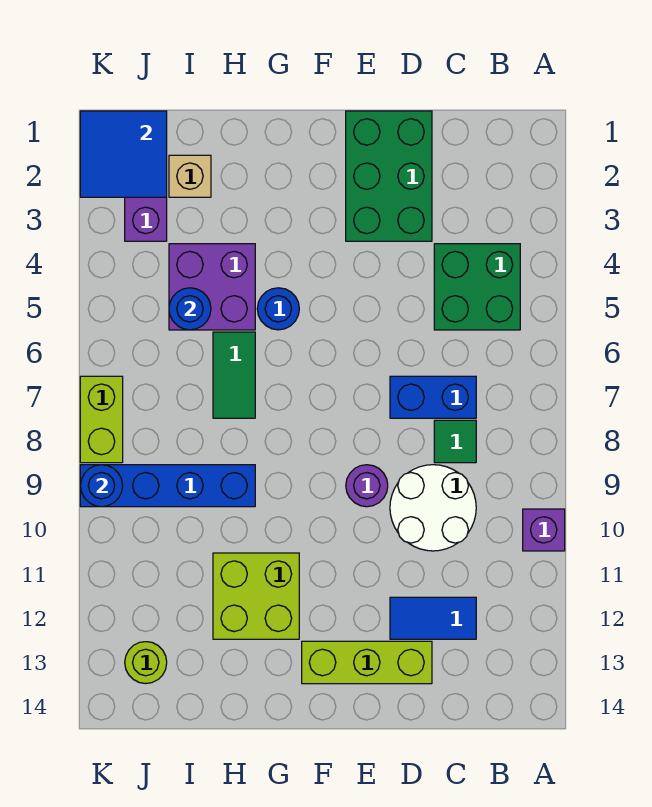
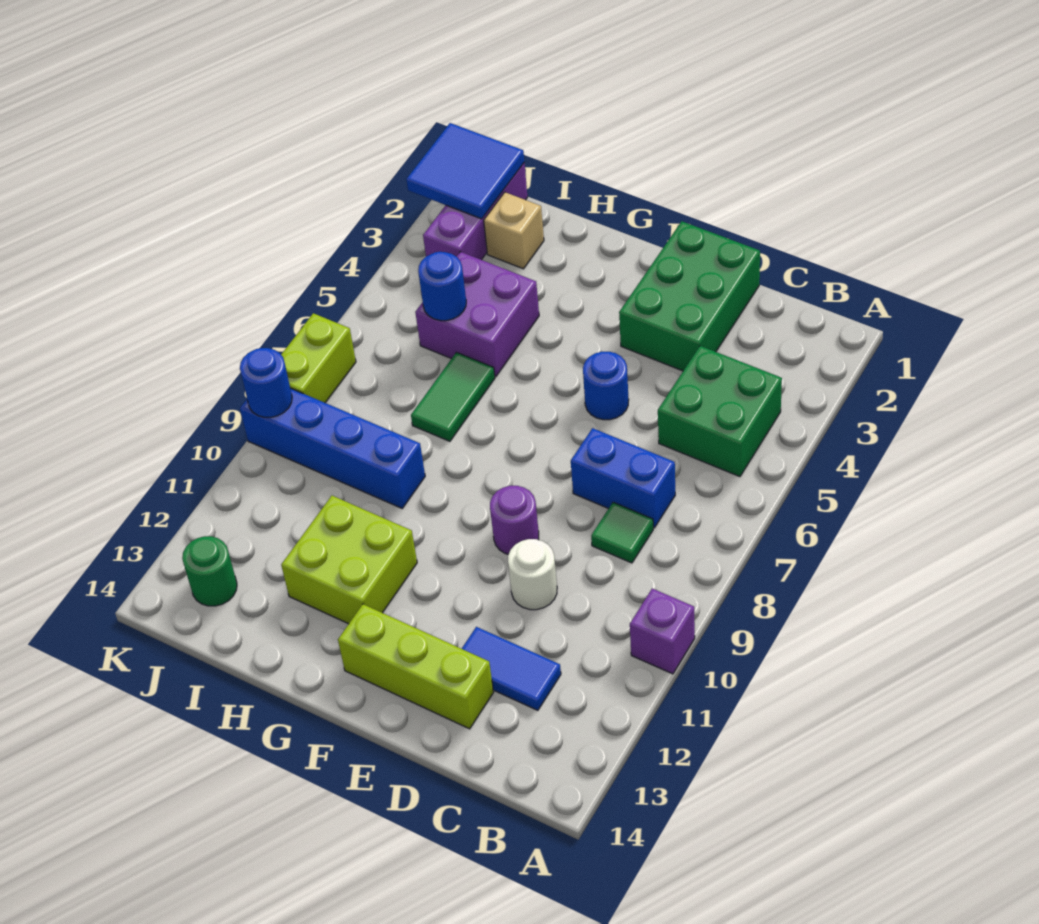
white 2x2 round brick [390,465,476,551] -> white 1x1 round brick [508,539,557,610]
blue 1x1 round brick [257,288,299,330] -> blue 1x1 round brick moved to [583,352,629,420]
lime 1x1 round brick [125,642,167,684] -> green 1x1 round brick [182,536,237,606]

